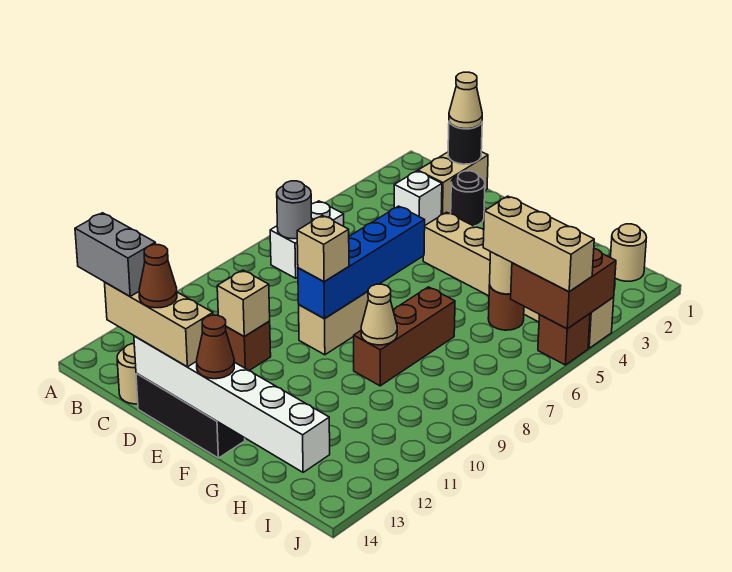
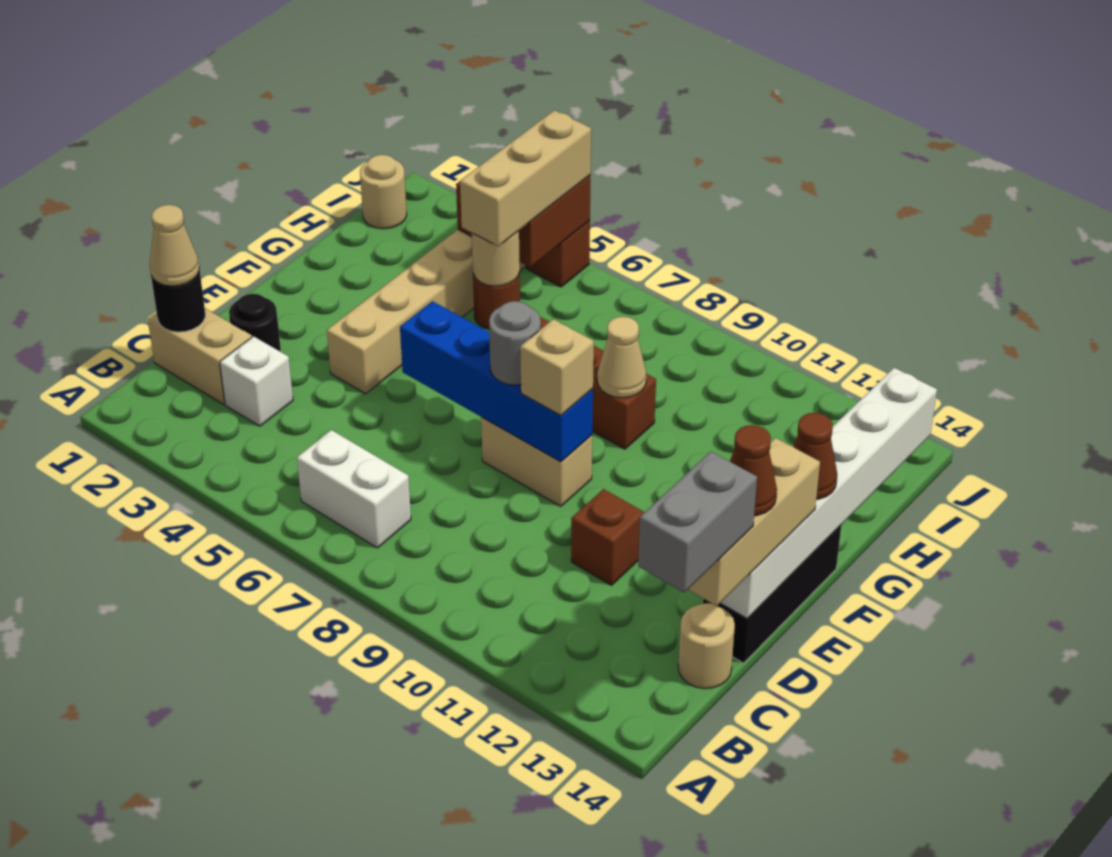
grey 1x1 round brick [277,181,312,239] -> grey 1x1 round brick moved to [489,301,541,385]
tan 1x1 brick [217,270,270,337] -> none

